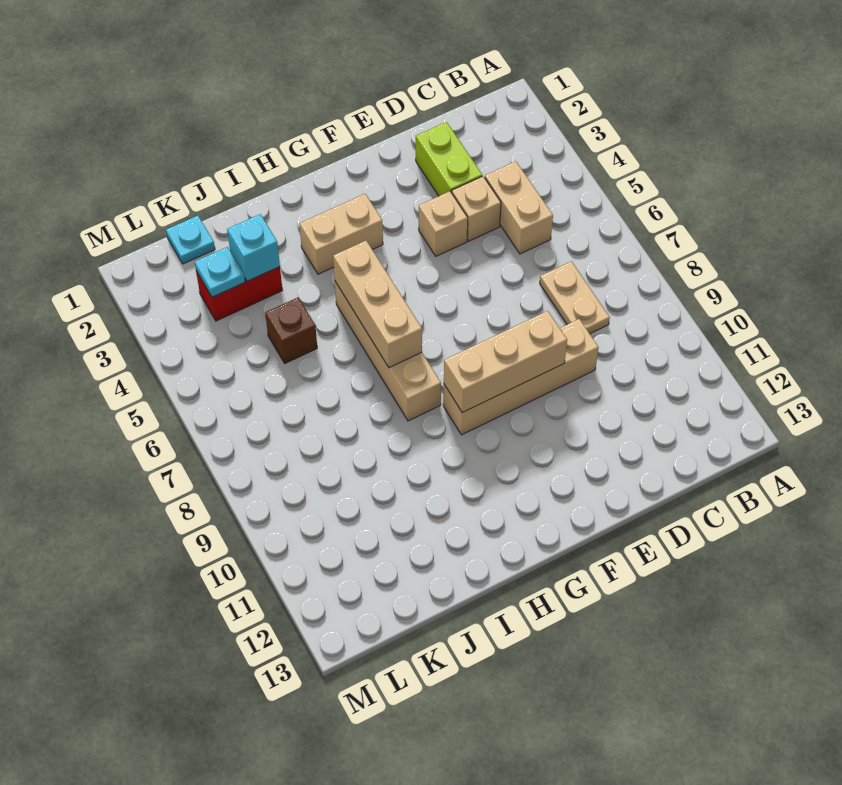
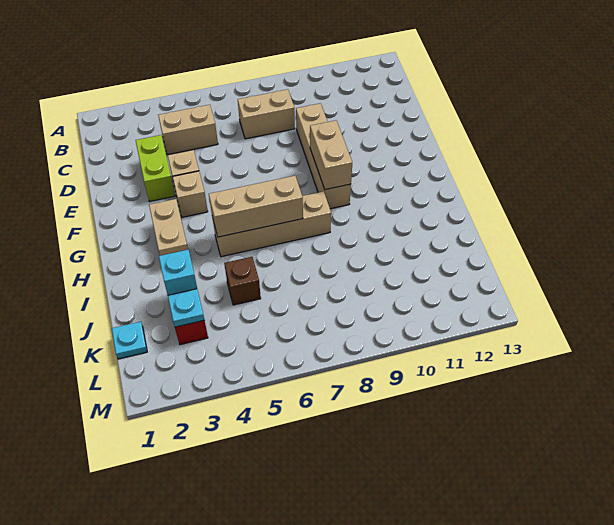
tan 1x2 plate [540,261,610,334] -> tan 1x2 brick [238,89,295,139]
lime 1x2 brick [416,122,482,196] -> lime 1x2 brick turned to [136,135,175,202]
tan 1x1 brick [452,176,501,241] -> tan 1x1 brick moved to [173,171,208,217]
tan 1x3 brick [444,311,567,412] -> tan 1x2 brick [310,120,352,190]

